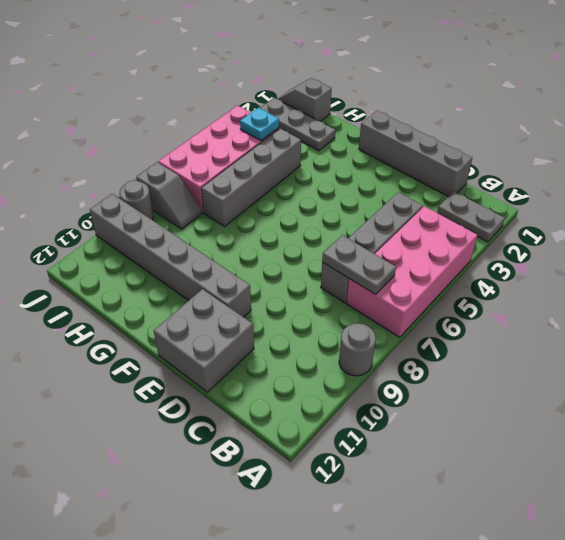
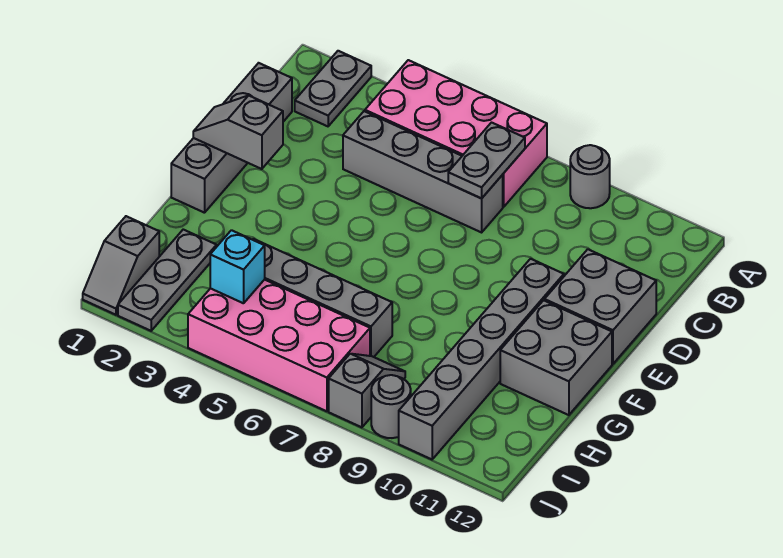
none -> grey 1x2 slope [193,95,283,169]
none -> grey 2x2 brick [500,300,612,415]
cyan 1x1 plate [240,108,279,141] -> cyan 1x1 brick [210,230,265,303]

